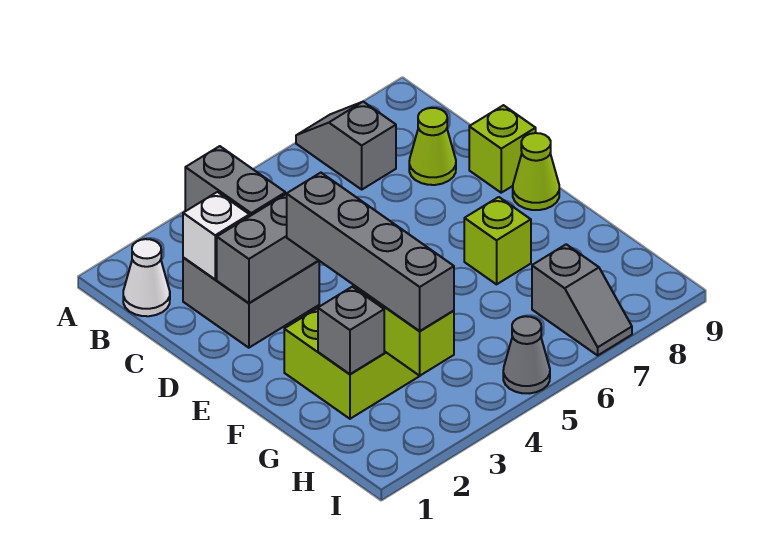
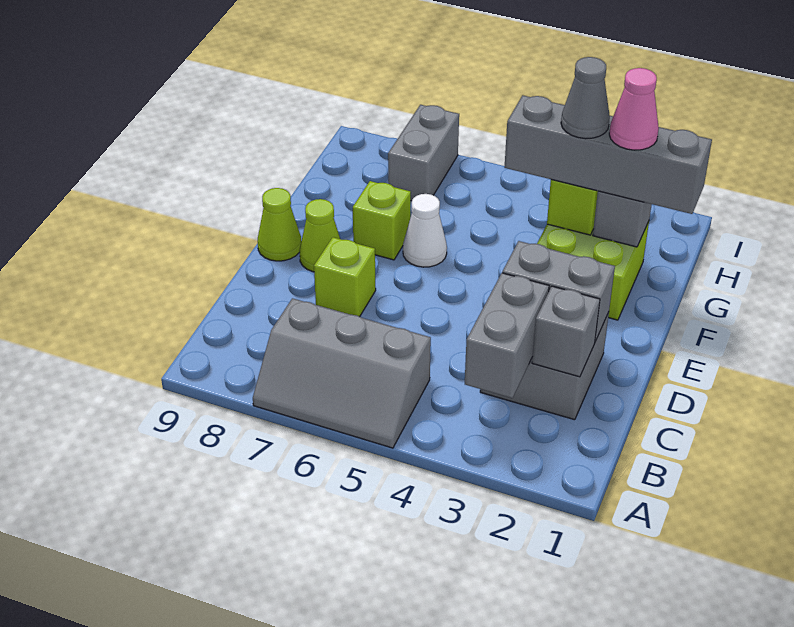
grey 1x2 slope [296,102,396,189] -> grey 2x3 slope [253,298,431,448]
white 1x1 cone [123,239,170,316] -> white 1x1 cone moved to [403,194,447,267]
white 1x1 brick [183,192,250,279] -> grey 1x1 brick [532,286,600,377]
lime 1x1 cone [409,108,456,185] -> lime 1x1 cone moved to [299,199,340,272]
lime 1x1 brick [469,105,536,193] -> lime 1x1 brick moved to [314,237,376,317]
grey 1x4 brick [287,173,454,331] -> grey 1x4 brick turned to [504,95,712,214]
none -> pink 1x1 cone [609,68,659,150]
grey 1x2 slope [532,244,632,355] -> grey 1x2 brick [388,105,459,201]
grey 1x1 cone [503,316,550,394] -> grey 1x1 cone moved to [561,57,610,139]

